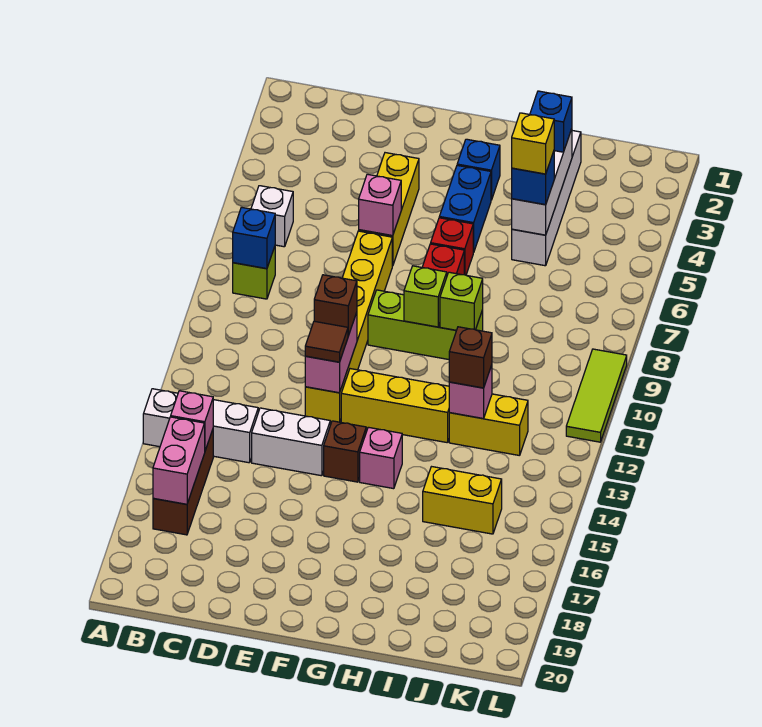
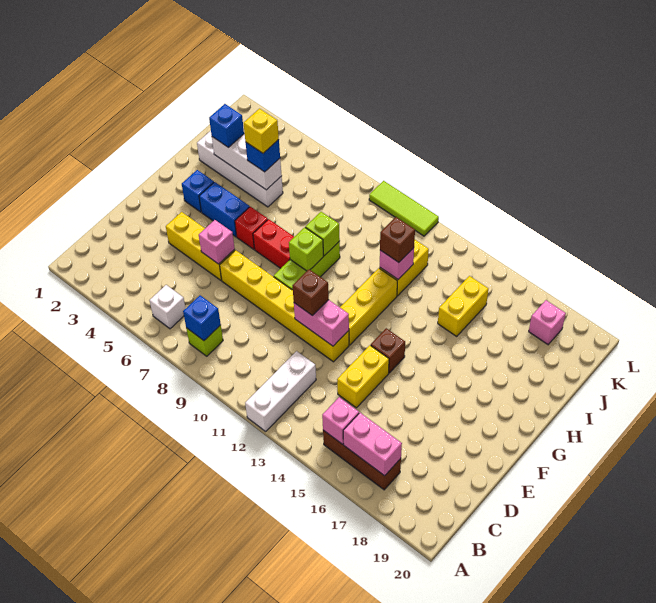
white 1x3 brick [143,389,258,463] -> white 1x3 brick moved to [245,351,316,431]
white 1x2 brick [252,408,330,476] -> yellow 1x2 brick [337,345,389,408]
brown 1x1 tile [305,321,348,362] -> none
pink 1x1 brick [360,427,402,489] -> pink 1x1 brick moved to [529,300,566,345]

